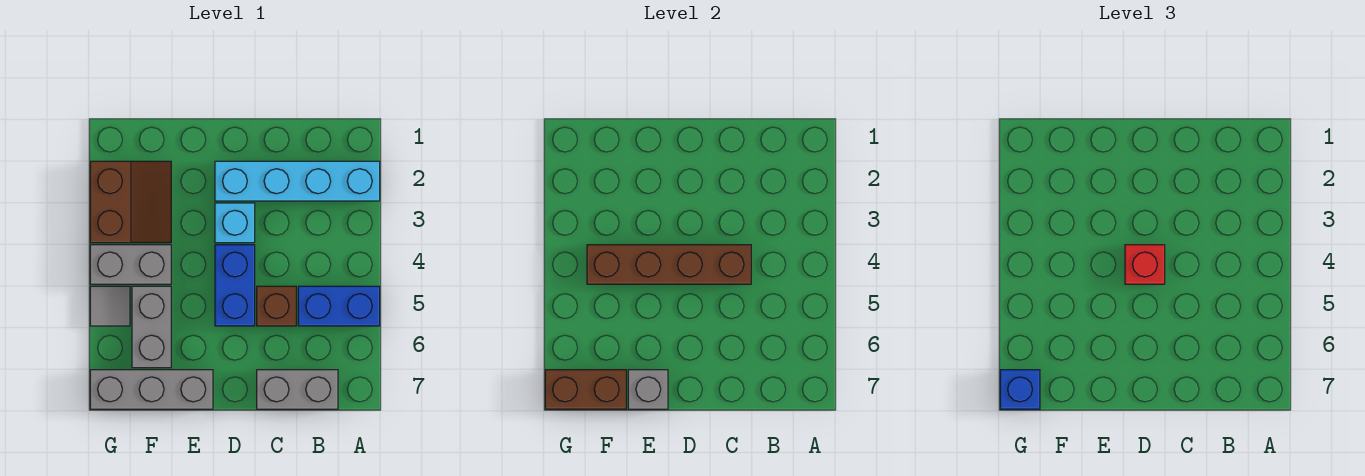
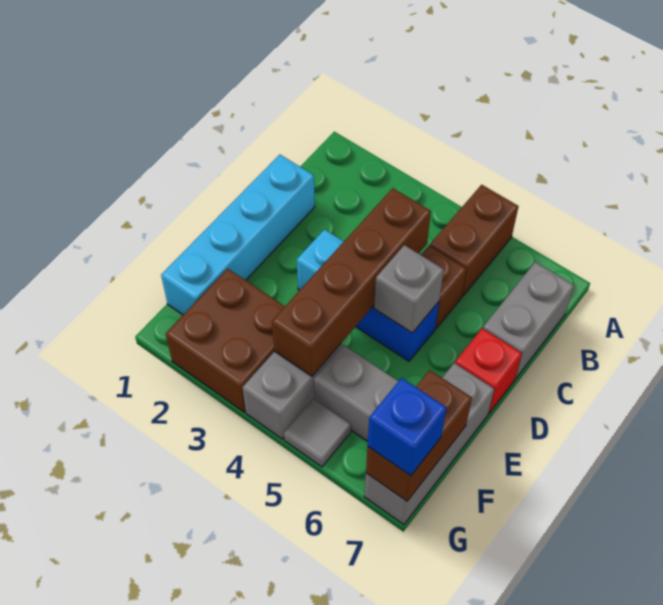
cyan 1x4 brick [215,161,380,201] -> cyan 1x4 brick moved to [161,155,315,315]
blue 1x2 brick [298,286,380,326] -> brown 1x2 brick [430,185,518,297]
red 1x1 brick [1125,245,1165,284] -> red 1x1 brick moved to [455,328,522,413]
grey 1x1 brick [628,370,668,409] -> grey 1x1 brick moved to [374,245,444,333]
brown 2x2 slope [90,161,171,243] -> brown 2x2 brick [166,269,285,412]

